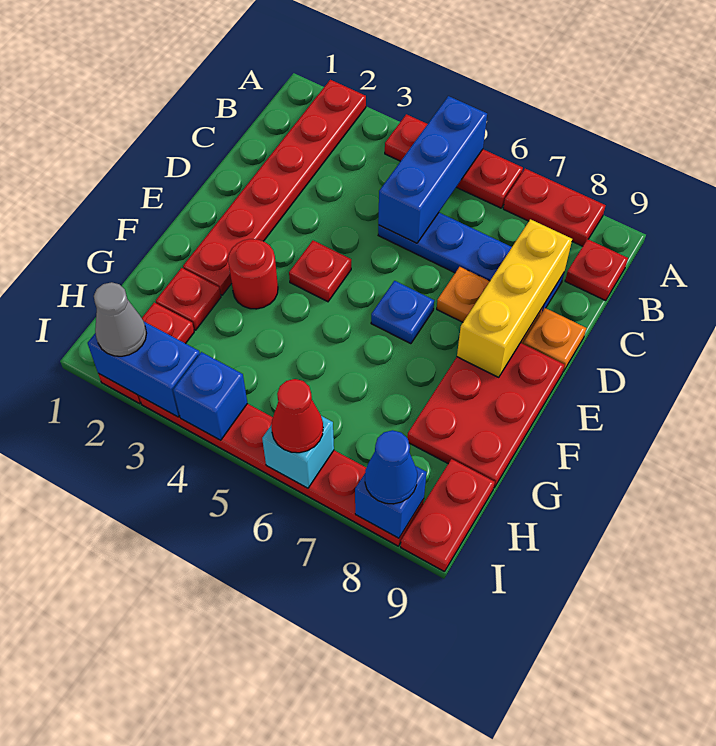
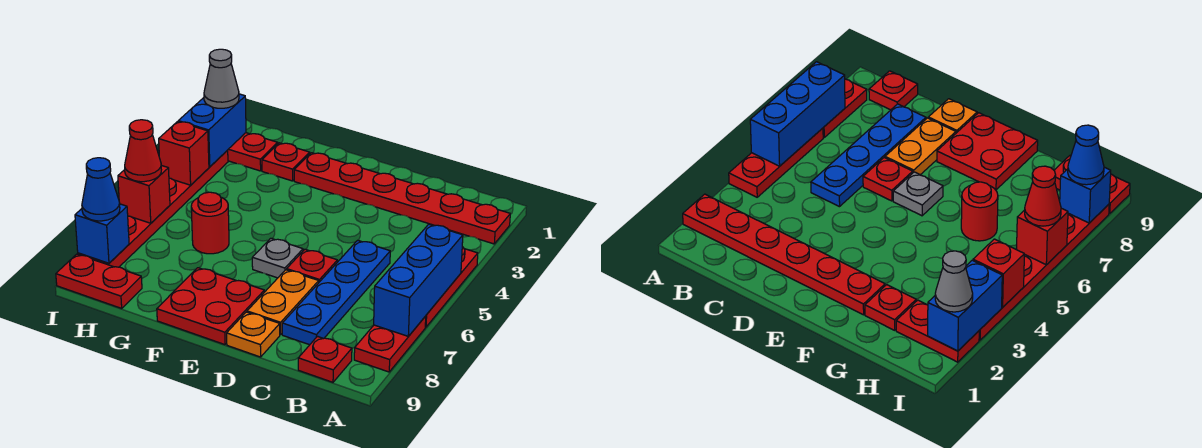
blue 1x3 brick [378,96,487,243] -> blue 1x3 brick turned to [374,224,463,336]
yellow 1x3 brick [457,219,572,377] -> none
red 1x1 plate [289,241,351,302] -> red 1x1 plate moved to [287,249,337,282]
blue 1x1 plate [371,281,434,344] -> grey 1x1 plate [252,238,303,278]
red 2x3 plate [407,343,564,488] -> red 2x2 plate [157,268,264,345]
red 1x1 round brick [228,239,278,309] -> red 1x1 round brick moved to [191,192,229,254]
blue 1x1 brick [173,352,247,440] -> red 1x1 brick [159,122,209,185]
cyan 1x1 brick [262,416,334,488] -> red 1x1 brick [118,165,170,223]

